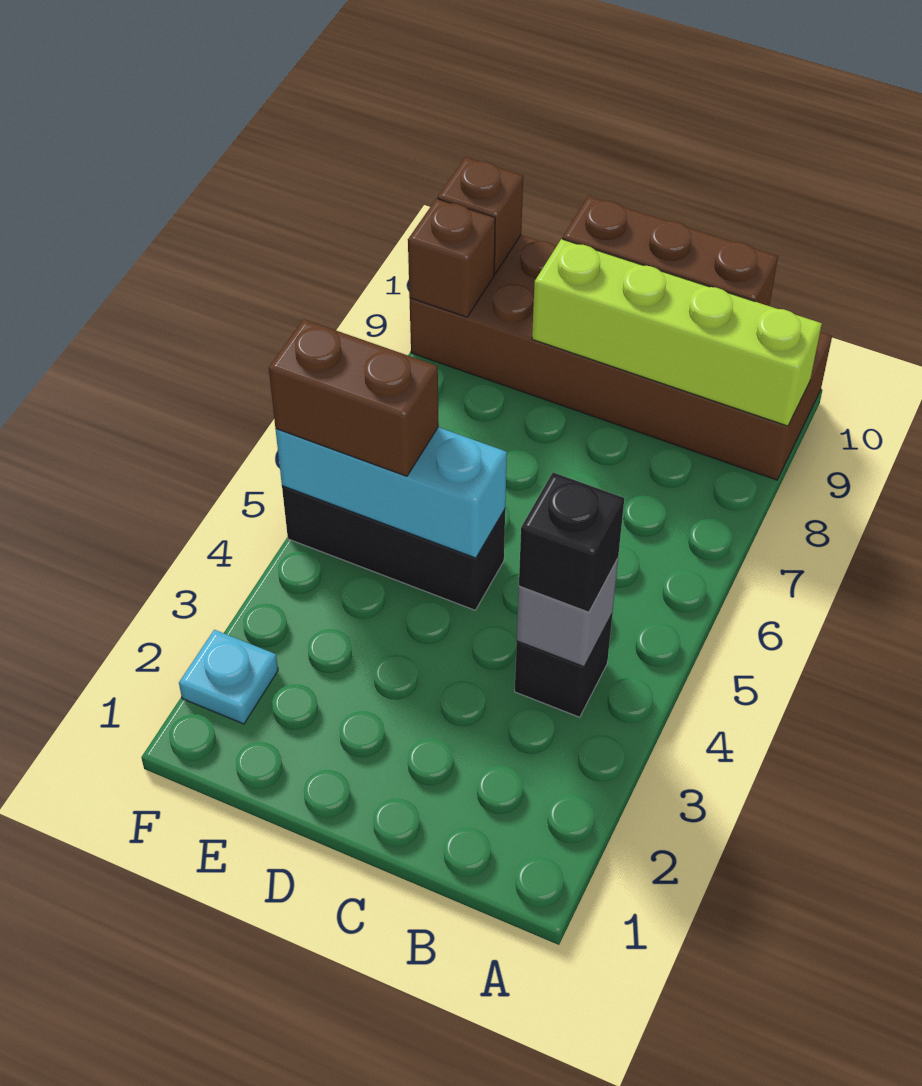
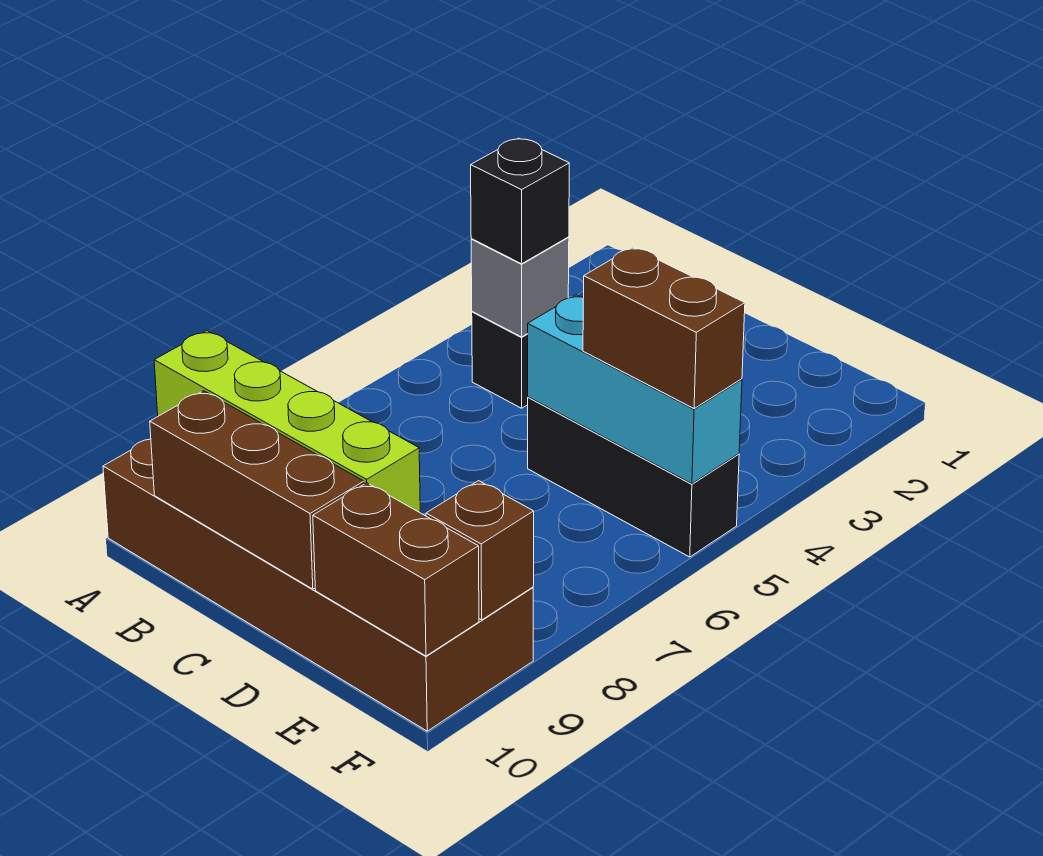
cyan 1x1 plate [179,630,278,724] -> none
brown 1x1 brick [438,157,523,274] -> brown 1x2 brick [313,483,479,656]

